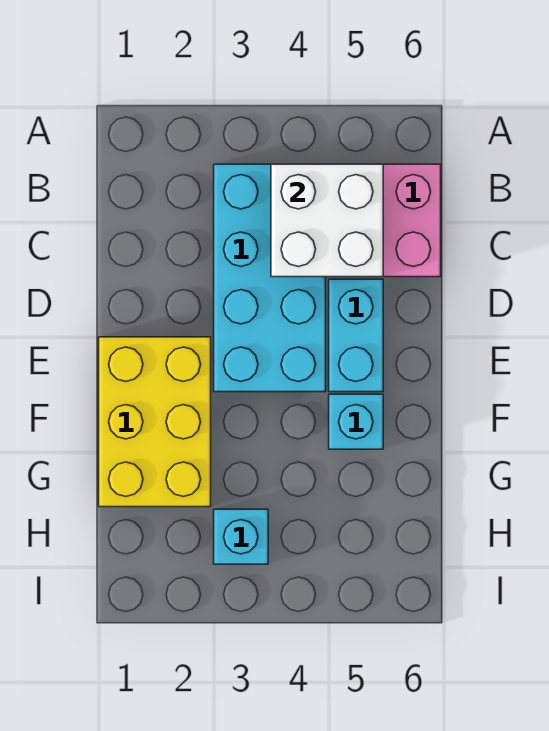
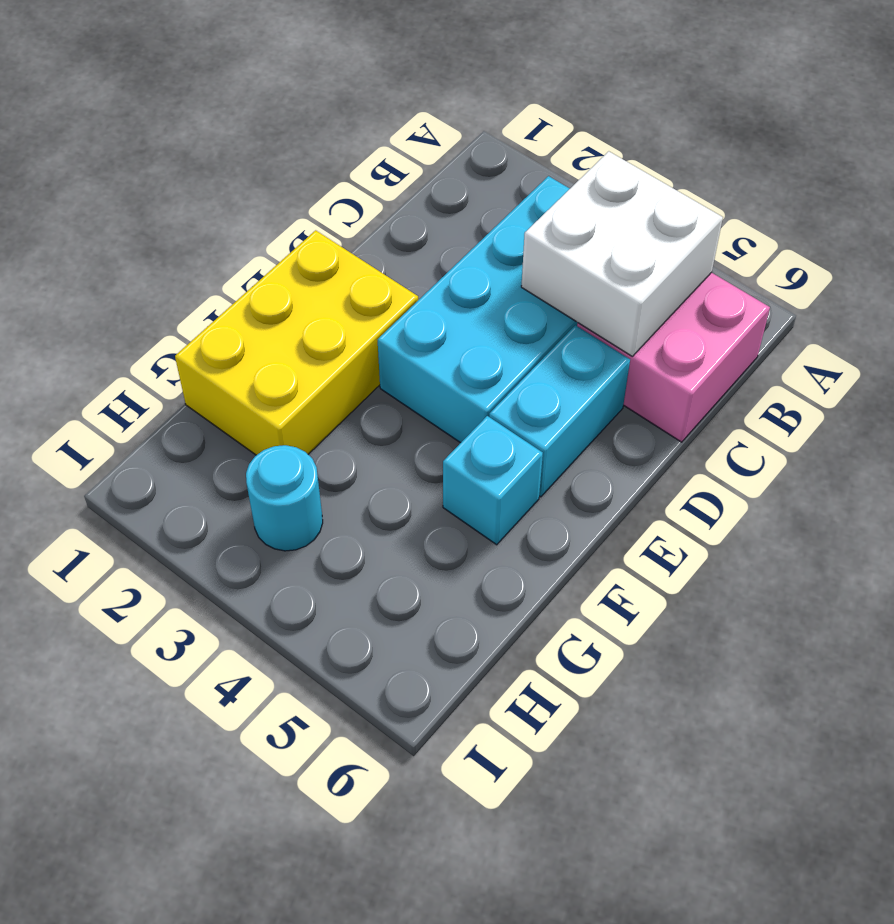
cyan 1x1 brick [214,509,268,564] -> cyan 1x1 round brick [246,445,323,551]

